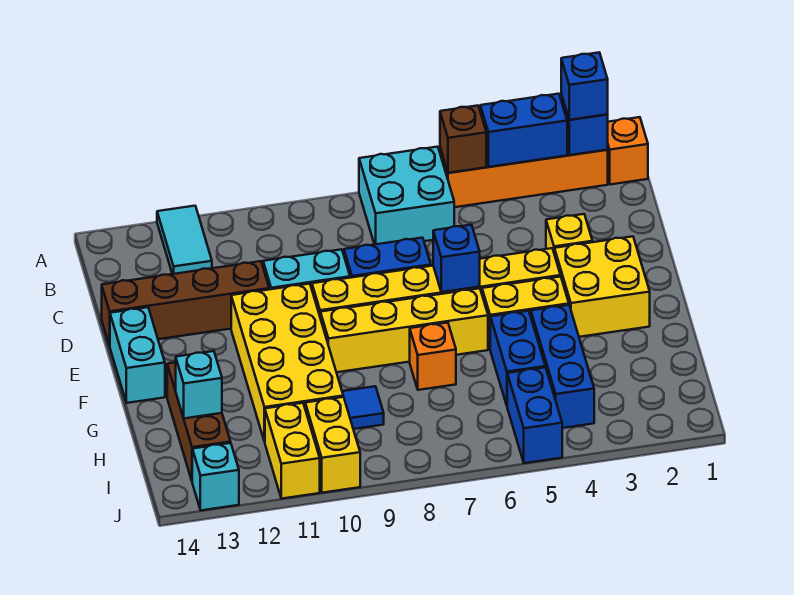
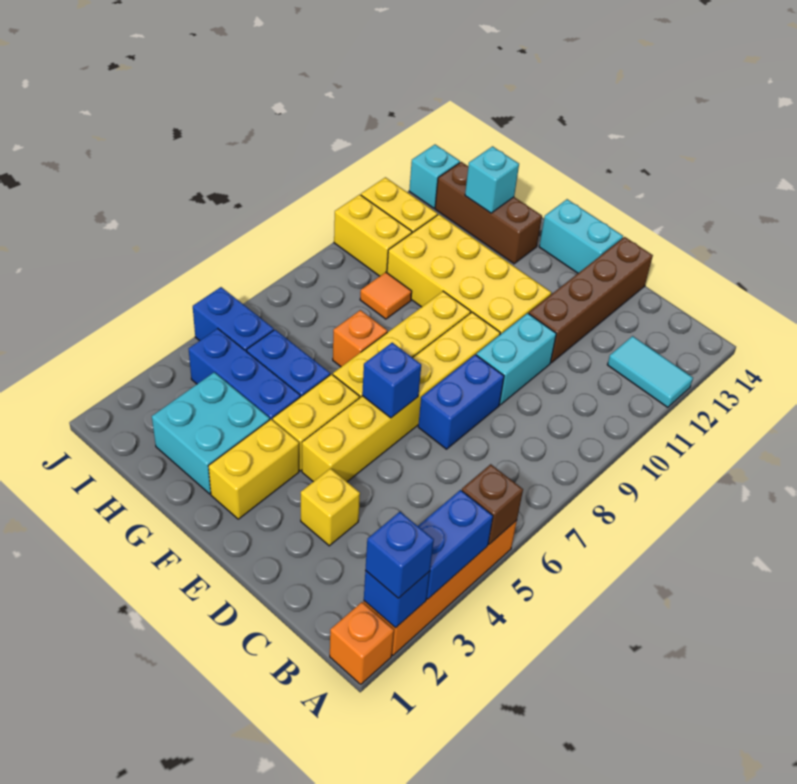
cyan 2x2 brick [359,147,454,245] -> cyan 2x2 brick moved to [152,372,270,494]
yellow 2x2 brick [554,236,650,337] -> yellow 1x2 brick [208,419,299,519]
blue 1x1 tile [342,386,384,429] -> orange 1x1 tile [360,272,412,319]

